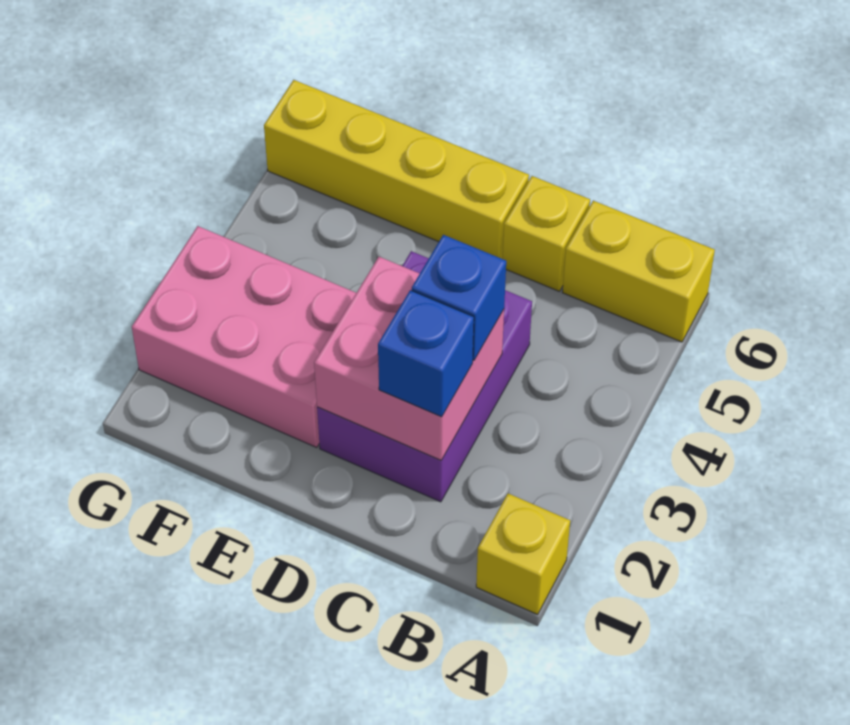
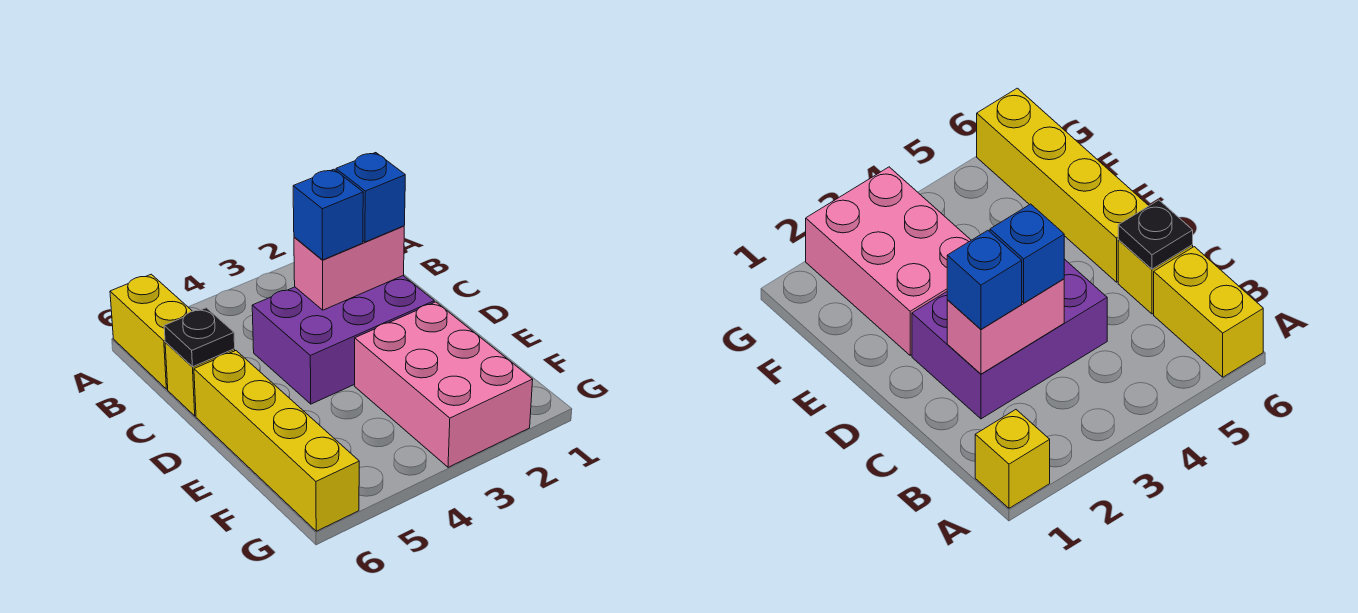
pink 2x2 brick [314,257,504,460] -> pink 1x2 brick [294,226,404,310]
none -> black 1x1 plate [164,308,235,367]

